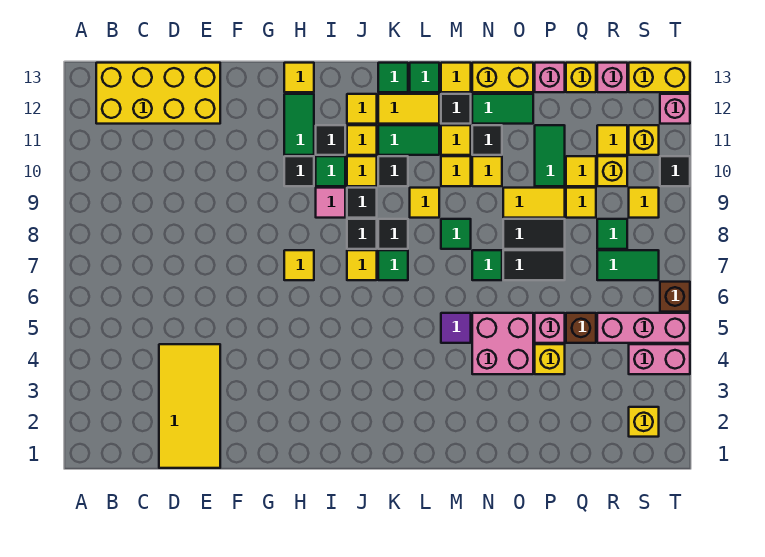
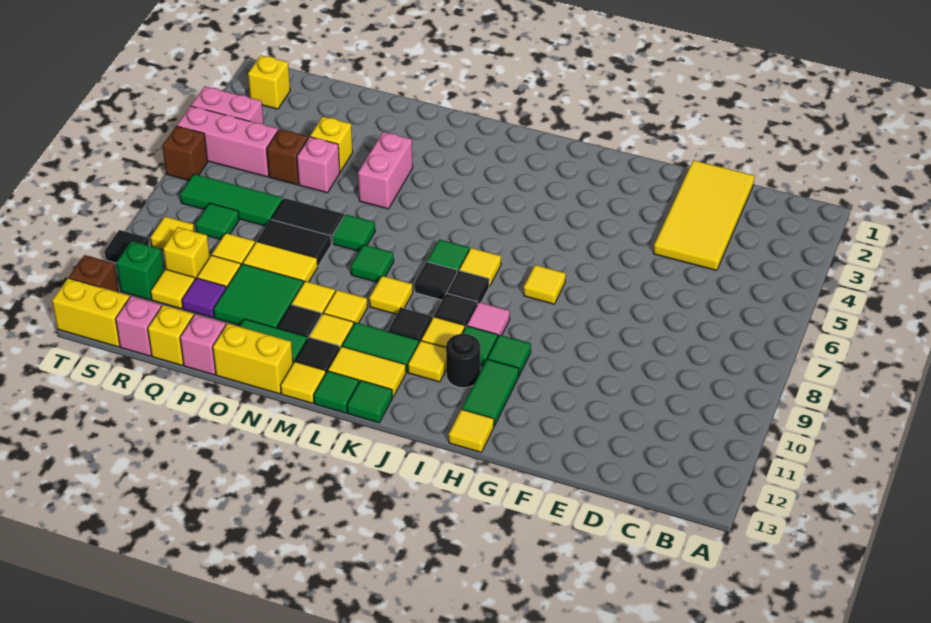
yellow 2x4 brick [96,63,220,124] -> none
black 1x1 tile [284,156,314,186] -> green 1x1 tile [487,335,531,375]
black 1x1 tile [316,125,345,155] -> black 1x1 round brick [446,333,480,388]
yellow 1x1 tile [347,94,377,124] -> none
purple 1x1 tile [441,313,471,343] -> purple 1x1 tile moved to [182,278,226,318]
pink 2x2 brick [472,313,533,374] -> pink 1x2 brick [358,132,413,209]
green 1x2 tile [535,125,565,186] -> green 2x2 tile [213,264,303,328]
green 1x2 tile [597,250,659,280] -> green 1x3 tile [180,174,283,226]
yellow 1x1 brick [629,125,659,155] -> green 1x1 brick [116,241,164,300]
pink 1x1 brick [660,94,690,124] -> brown 1x1 brick [69,255,119,292]

